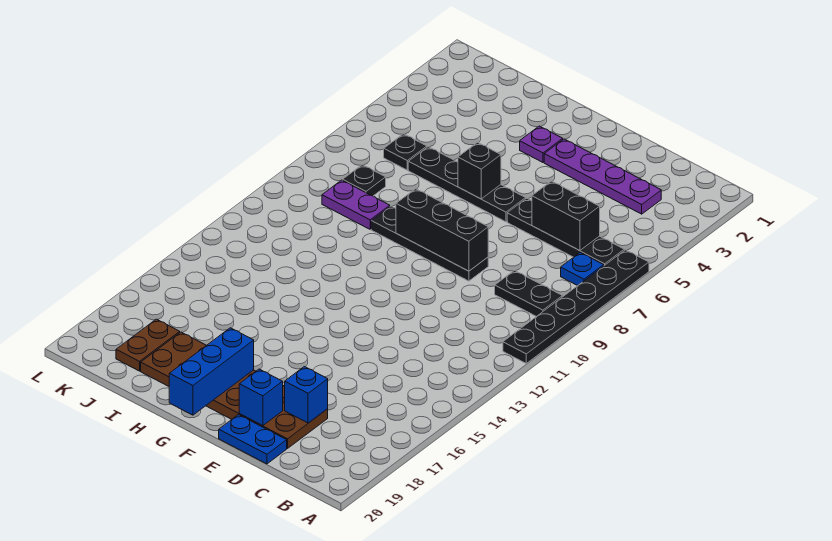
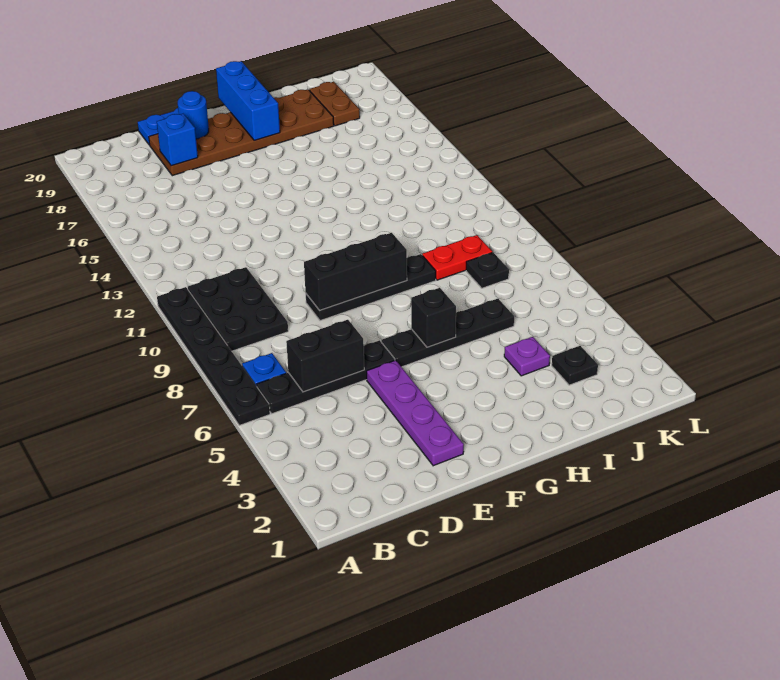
black 1x2 plate [495,270,562,317] -> black 2x3 plate [188,267,288,351]
purple 1x4 plate [544,139,661,214] -> purple 1x4 plate turned to [367,360,464,466]
blue 1x1 brick [239,369,283,426] -> blue 1x1 round brick [178,91,209,139]
purple 1x1 plate [520,126,563,162] -> purple 1x1 plate moved to [504,337,550,376]
purple 1x2 plate [322,180,390,229] -> red 1x2 plate [422,235,492,280]
black 1x1 plate [384,134,427,170] -> black 1x1 plate moved to [552,346,598,385]

